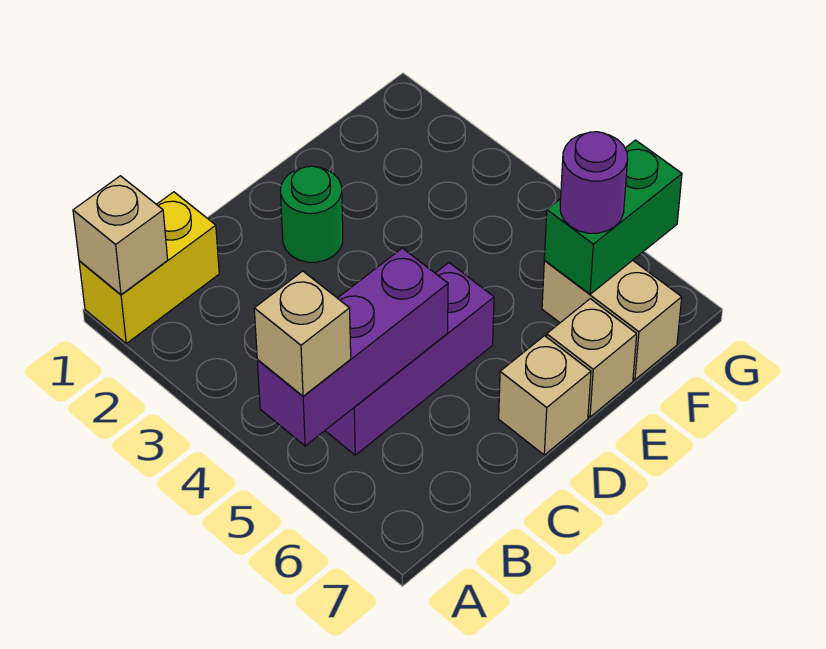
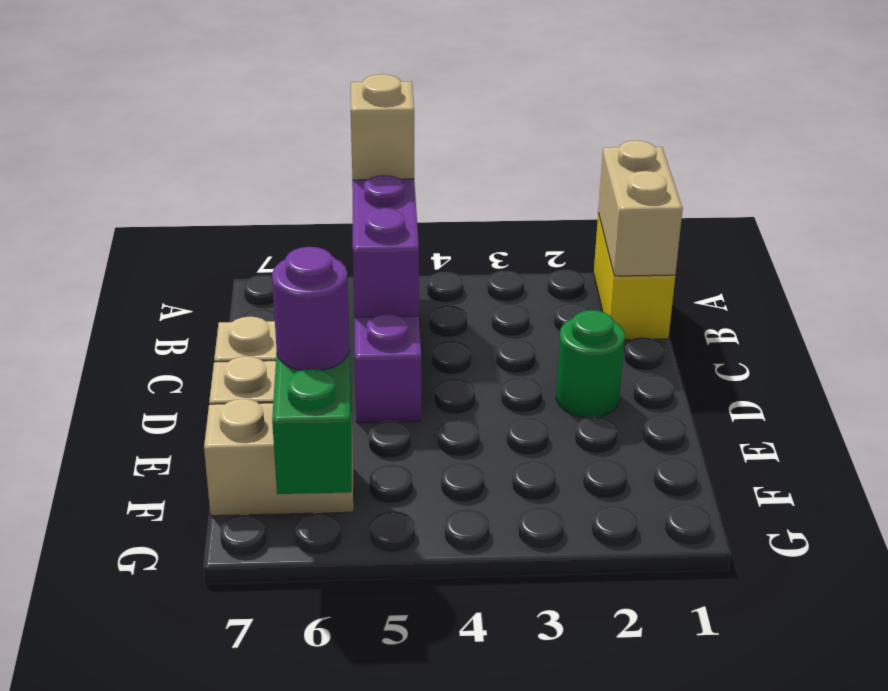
tan 1x1 brick [73,176,168,295] -> tan 1x2 brick [598,141,683,276]

